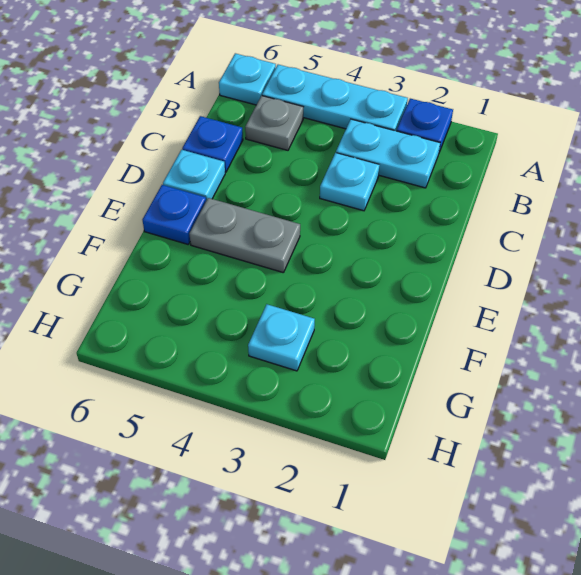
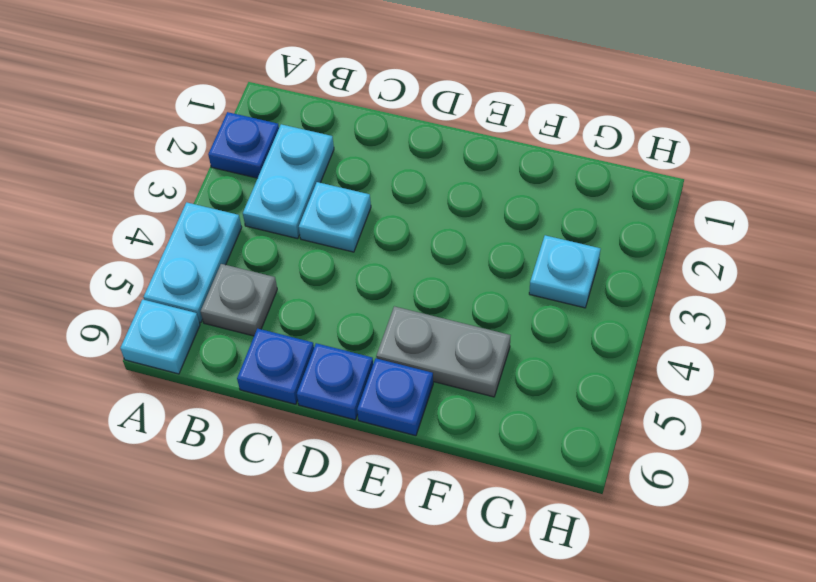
cyan 1x3 plate [262,65,408,131] -> cyan 1x2 plate [144,202,242,323]
cyan 1x1 plate [163,150,225,201] -> blue 1x1 plate [297,343,373,420]
grey 1x2 plate [189,198,300,273] -> grey 1x2 plate turned to [376,306,511,397]

